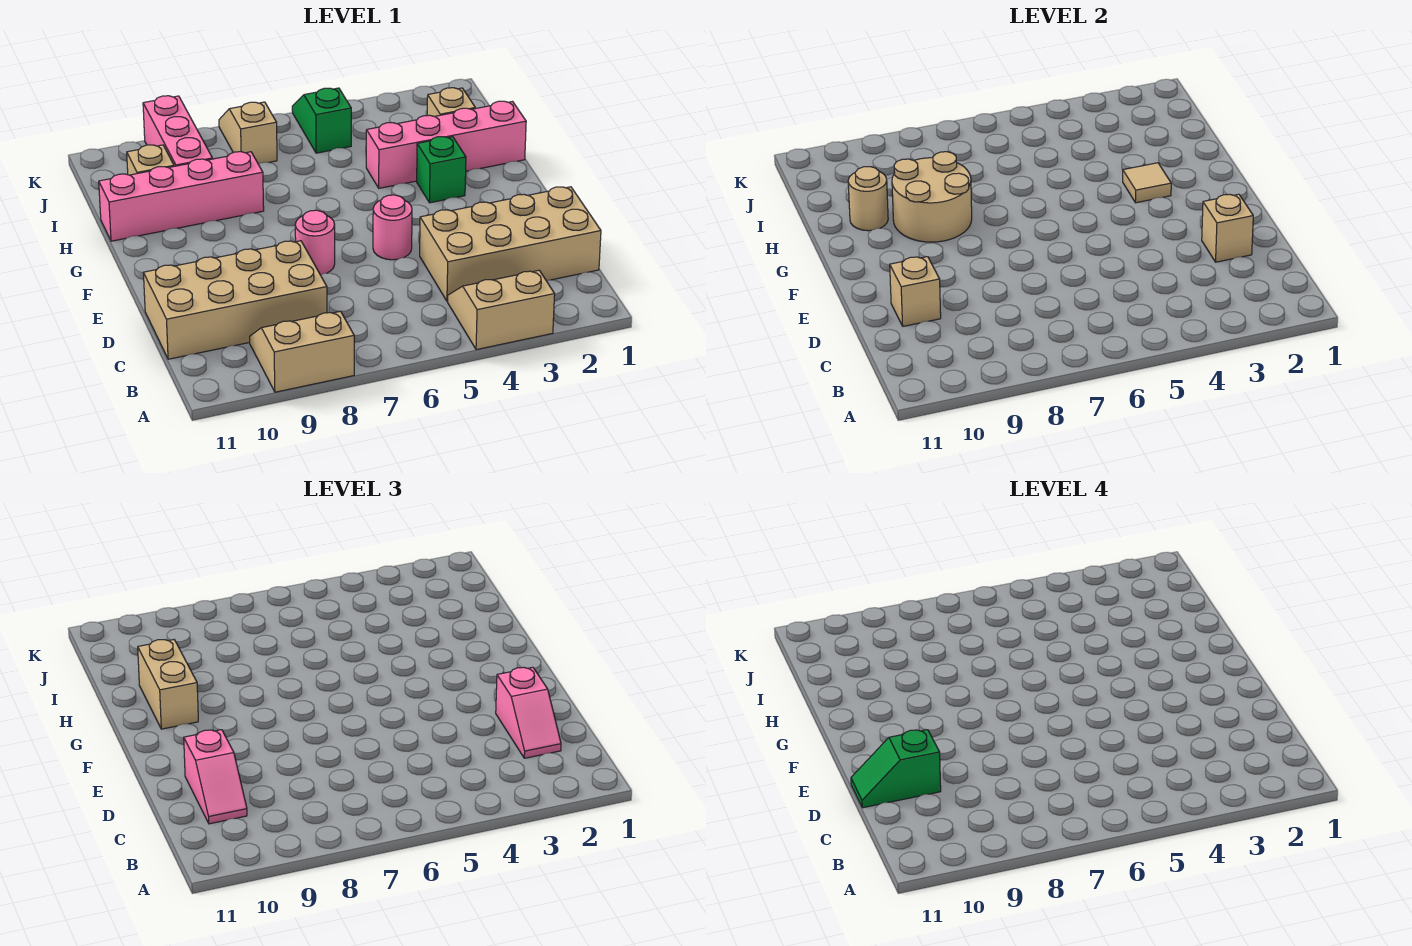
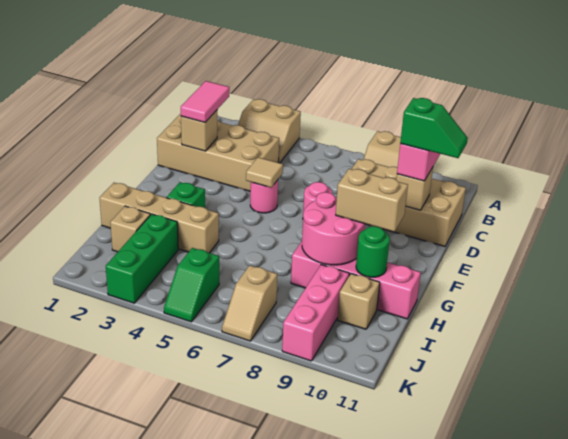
pink 1x2 slope [496,667,561,758] -> pink 1x2 tile [181,81,229,122]
tan 1x1 tile [1123,163,1171,203] -> tan 1x1 tile moved to [246,157,283,188]
tan 2x2 round brick [892,152,972,242] -> pink 2x2 round brick [302,192,365,265]
tan 1x2 brick [138,640,198,729] -> tan 1x2 brick turned to [336,169,408,232]
pink 1x4 brick [366,101,526,188] -> tan 1x4 brick [100,183,219,253]
tan 1x1 round brick [848,167,888,231] -> green 1x1 round brick [356,226,390,277]
none -> green 1x3 brick [106,214,178,303]

